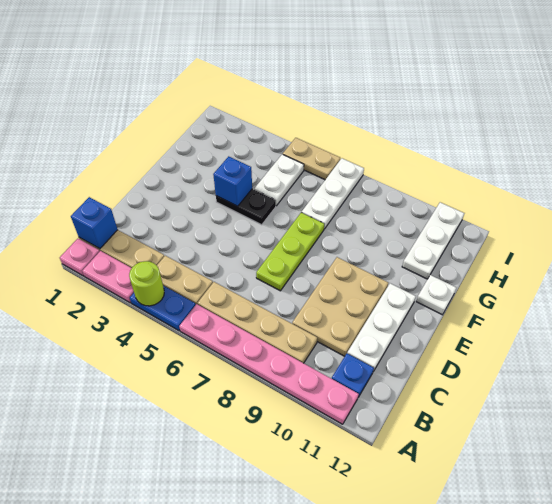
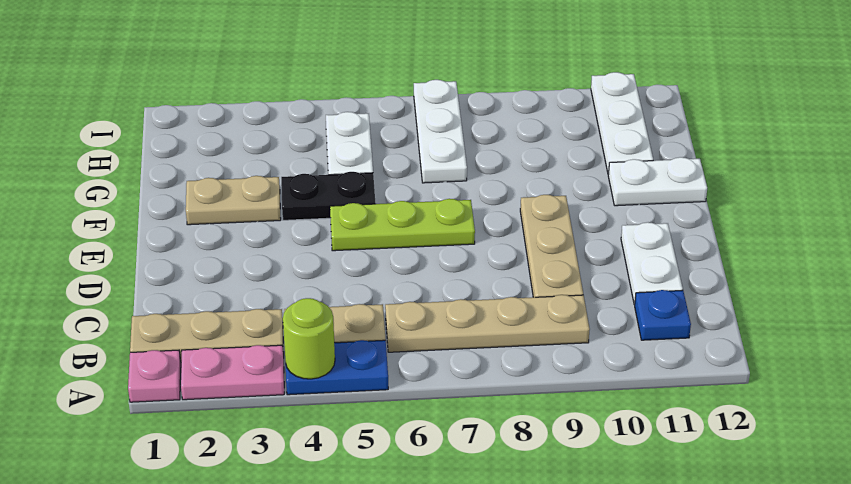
pink 1x6 plate [179,304,359,424] -> none
blue 1x1 brick [71,197,118,249] -> none
tan 2x3 plate [292,257,388,356] -> tan 1x3 plate [520,195,583,297]
white 1x3 plate [347,283,416,371] -> white 1x2 plate [621,222,683,305]
lime 1x3 plate [256,212,324,291] -> lime 1x3 plate turned to [330,199,475,251]
blue 1x1 brick [213,156,252,206] -> none
white 1x1 plate [416,275,456,315] -> white 1x2 plate [608,157,707,206]
tan 1x2 plate [283,138,340,180] -> tan 1x2 plate moved to [186,176,281,225]

